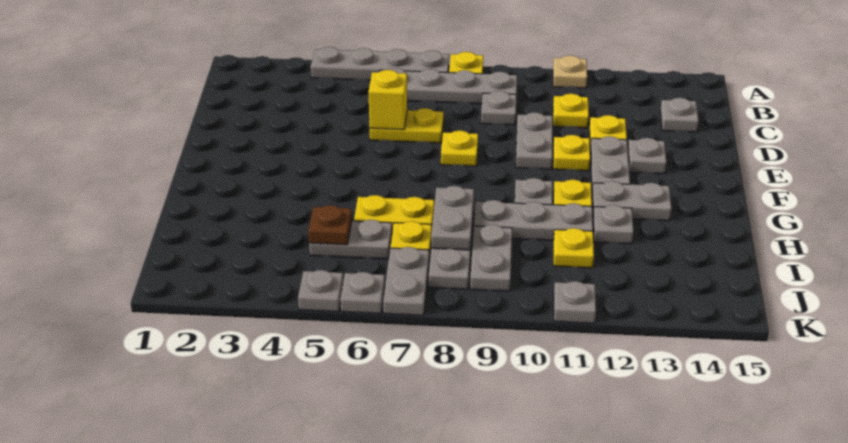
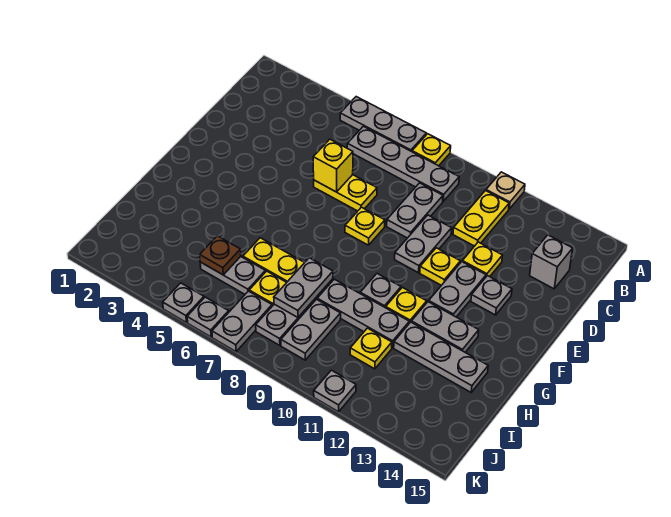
grey 1x4 plate [311,47,449,80] -> grey 1x3 plate [340,97,426,152]
grey 1x1 plate [481,91,516,125] -> grey 1x2 plate [387,183,443,238]
yellow 1x1 plate [553,94,589,128] -> yellow 1x2 plate [453,191,509,246]
grey 1x1 plate [660,98,699,132] -> grey 1x1 brick [530,235,573,289]
grey 1x1 plate [593,205,633,244] -> grey 1x3 plate [394,322,488,392]

